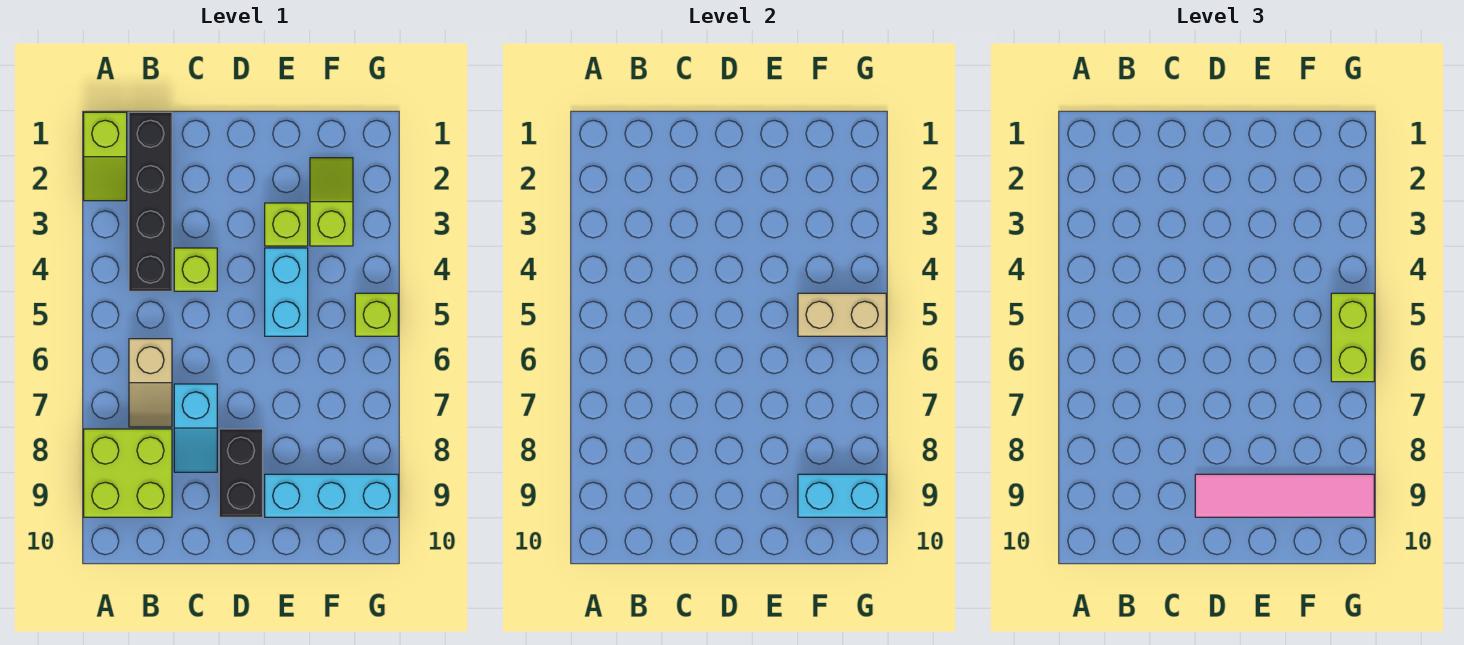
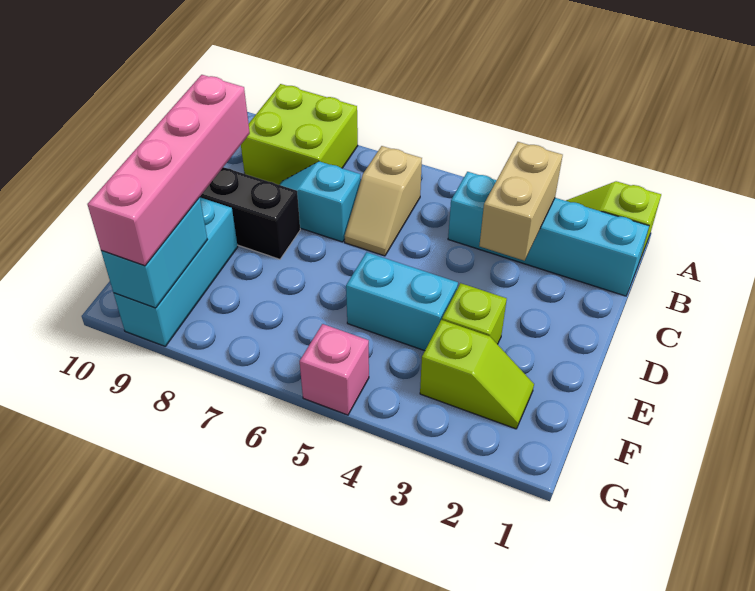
black 1x4 brick [129,112,172,291] -> cyan 1x4 brick [448,172,649,296]
tan 1x2 slope [129,339,172,427] -> tan 1x2 slope turned to [345,146,422,256]
lime 1x1 brick [174,248,217,291] -> none
pink 1x4 tile [1195,474,1374,517] -> pink 1x4 brick [87,75,250,266]
tan 1x2 brick [798,293,886,336] -> tan 1x2 brick moved to [479,142,563,261]
lime 1x1 brick [355,293,398,336] -> pink 1x1 brick [300,324,369,415]
lime 1x2 brick [1331,293,1374,382] -> none

